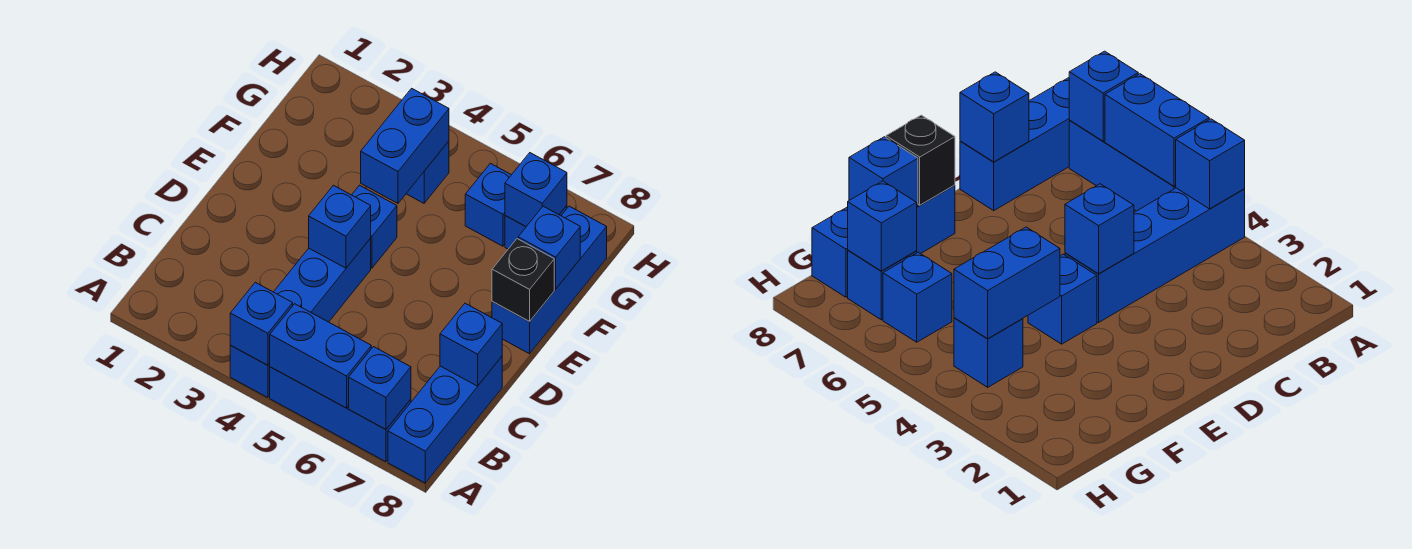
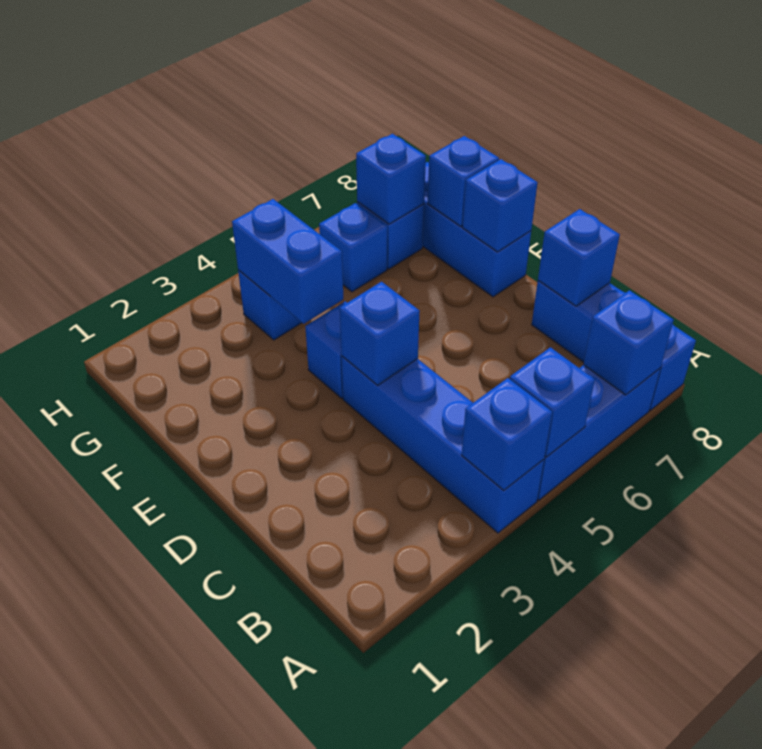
blue 1x2 brick [269,304,371,408] -> blue 1x1 brick [510,347,595,457]
black 1x1 brick [492,239,554,322] -> blue 1x1 brick [463,159,538,252]

